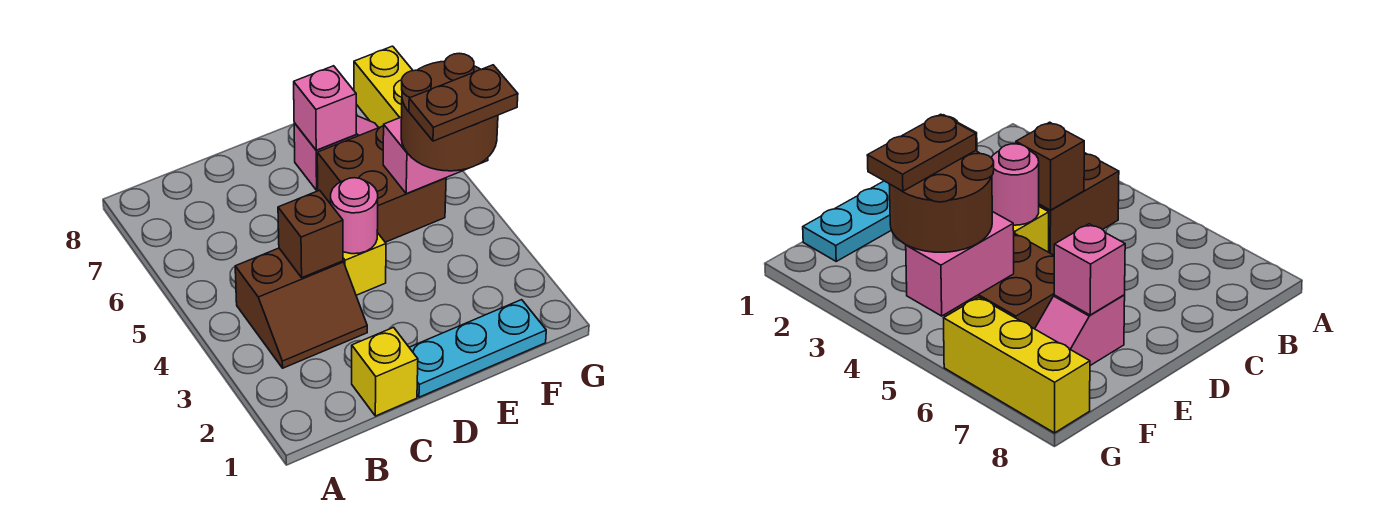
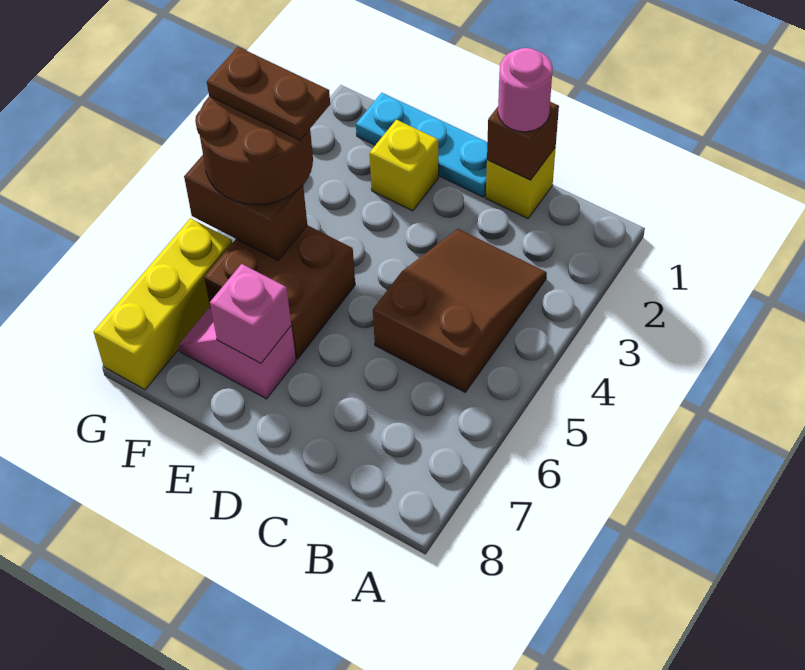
brown 2x2 slope [235,248,367,368] -> brown 2x3 slope [373,229,547,392]
brown 1x1 brick [278,190,343,278] -> brown 1x1 brick moved to [487,102,559,180]
yellow 1x1 brick [343,233,386,295] -> yellow 1x1 brick moved to [370,120,439,211]
pink 1x1 round brick [331,178,378,254] -> pink 1x1 round brick moved to [498,48,553,132]
pink 1x2 brick [383,117,488,194] -> brown 1x2 brick [184,155,307,260]

